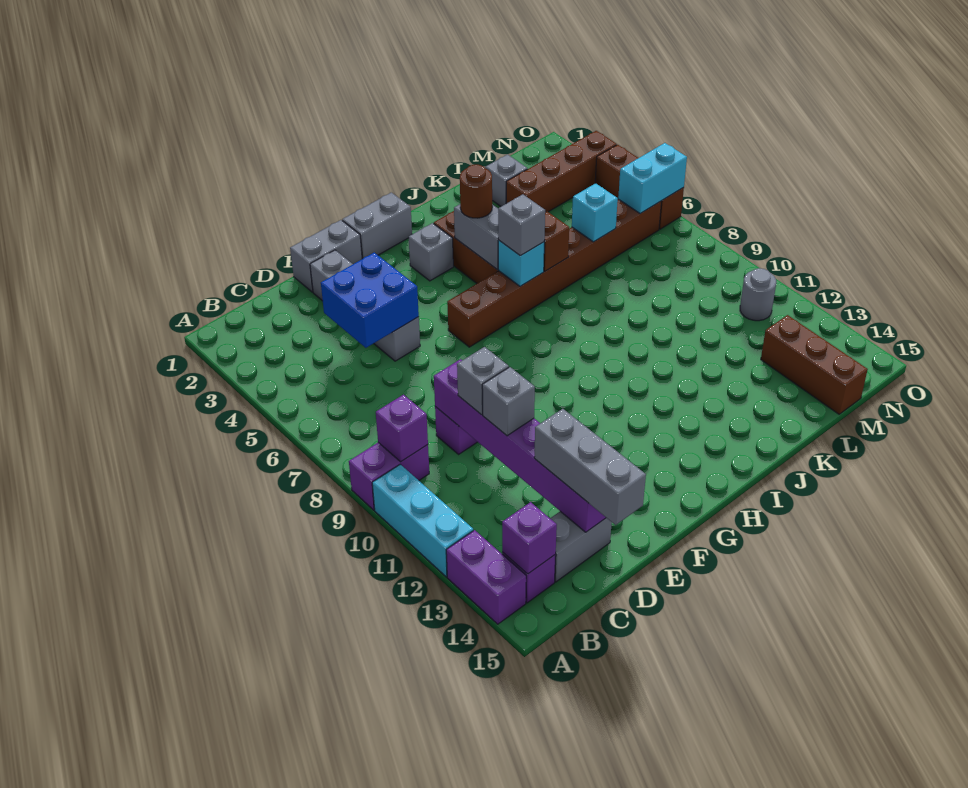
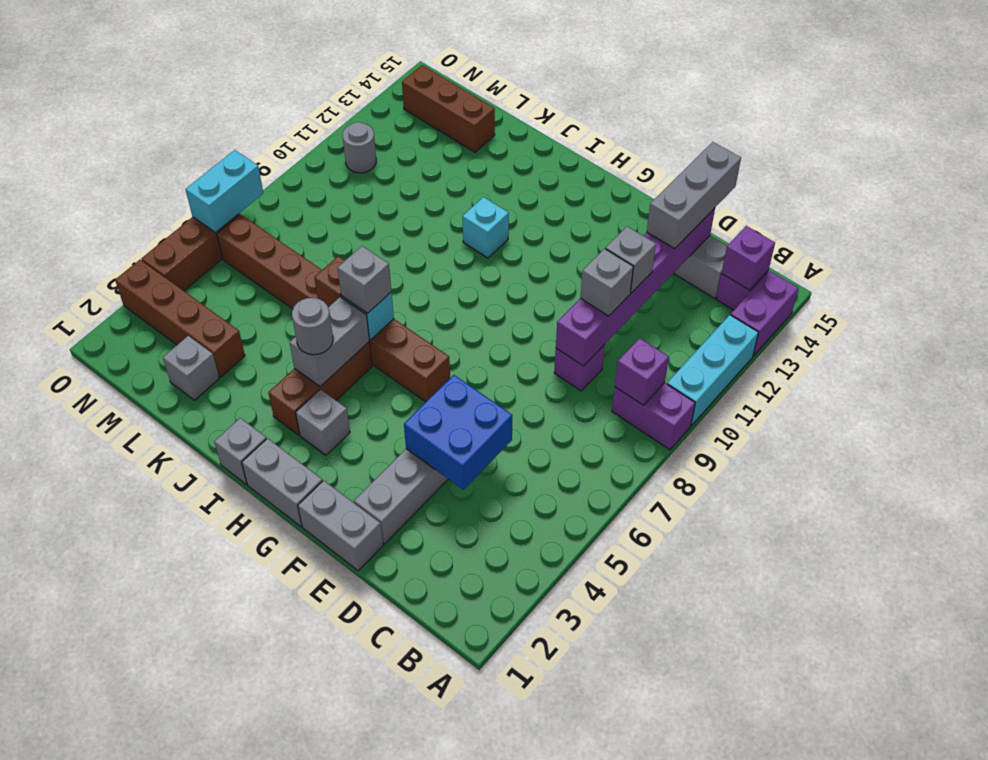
none -> grey 1x1 brick [214,418,266,484]
brown 1x1 round brick [460,165,492,218] -> grey 1x1 round brick [292,298,333,355]
cyan 1x1 brick [572,183,618,242] -> cyan 1x1 brick moved to [463,197,509,258]
brown 1x3 brick [761,315,868,414] -> brown 1x3 brick turned to [402,65,495,152]
cyan 1x2 brick [618,143,687,214] -> cyan 1x2 brick turned to [186,150,263,232]

